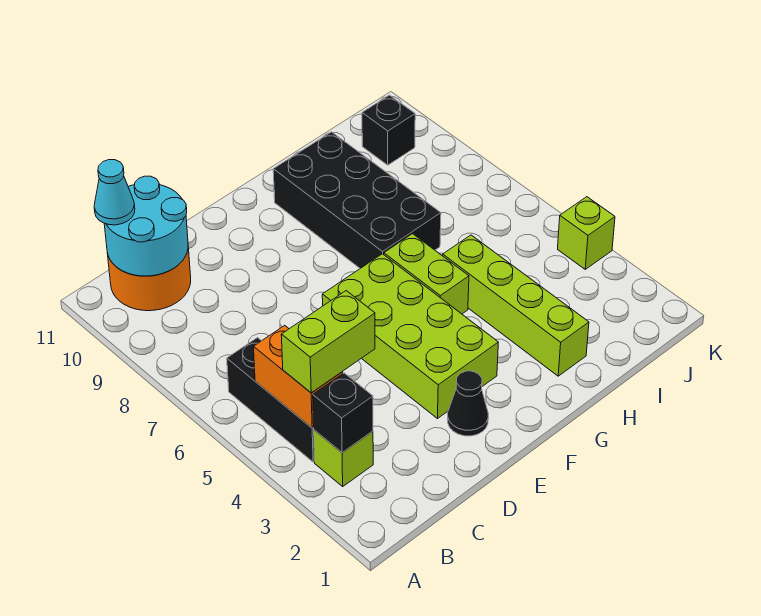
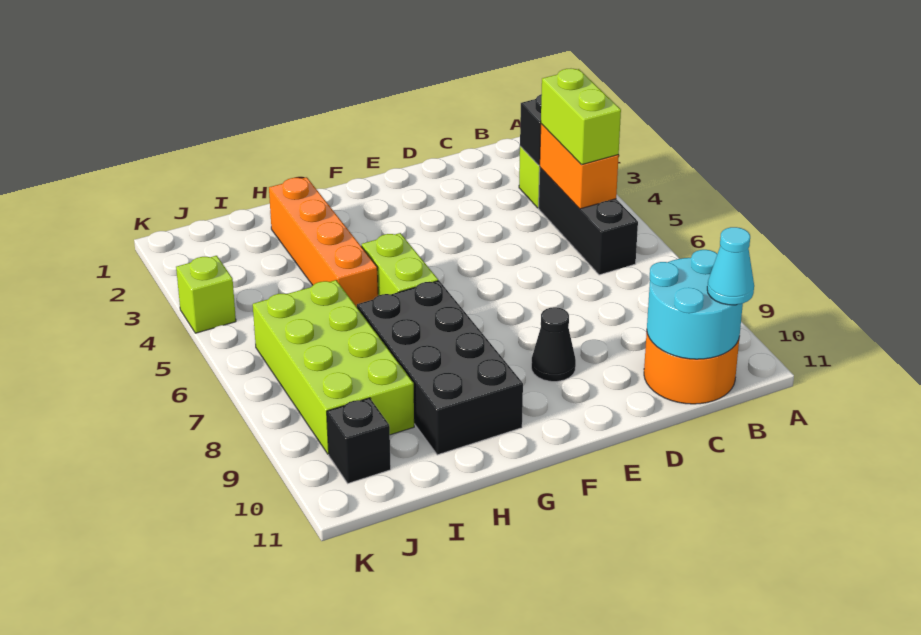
lime 1x2 brick [281,291,375,393] -> lime 1x2 brick turned to [541,69,621,164]
black 1x1 cone [448,371,488,436] -> black 1x1 cone moved to [531,307,576,382]
lime 2x4 brick [322,254,498,419] -> lime 2x4 brick moved to [253,280,414,454]
lime 1x4 brick [443,235,589,376] -> orange 1x4 brick [269,177,378,307]

